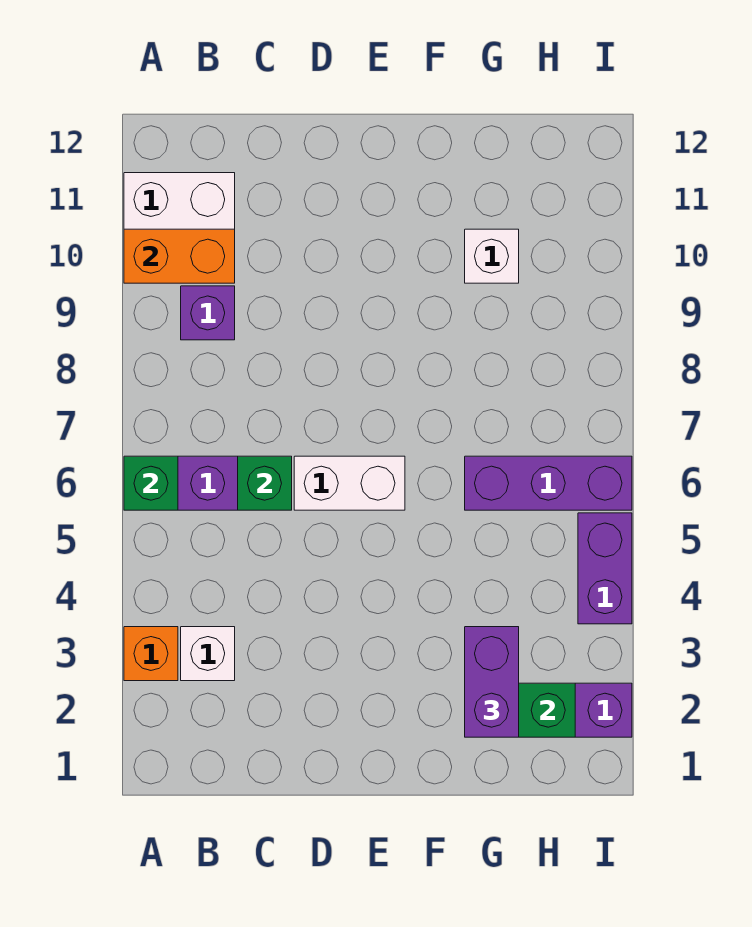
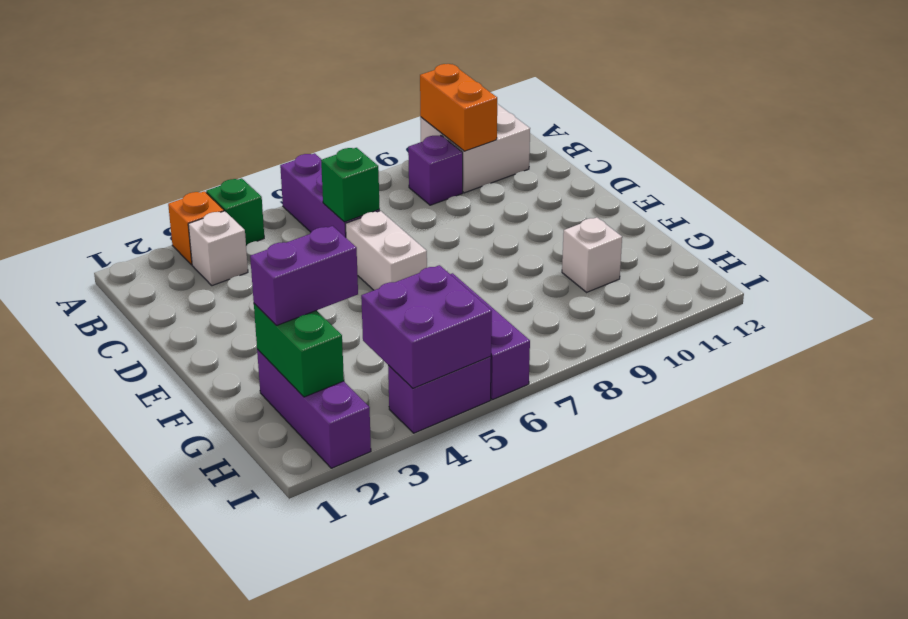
green 1x1 brick [124,456,178,510] -> green 1x1 brick moved to [206,178,264,245]
none -> purple 2x2 brick [361,265,492,388]

